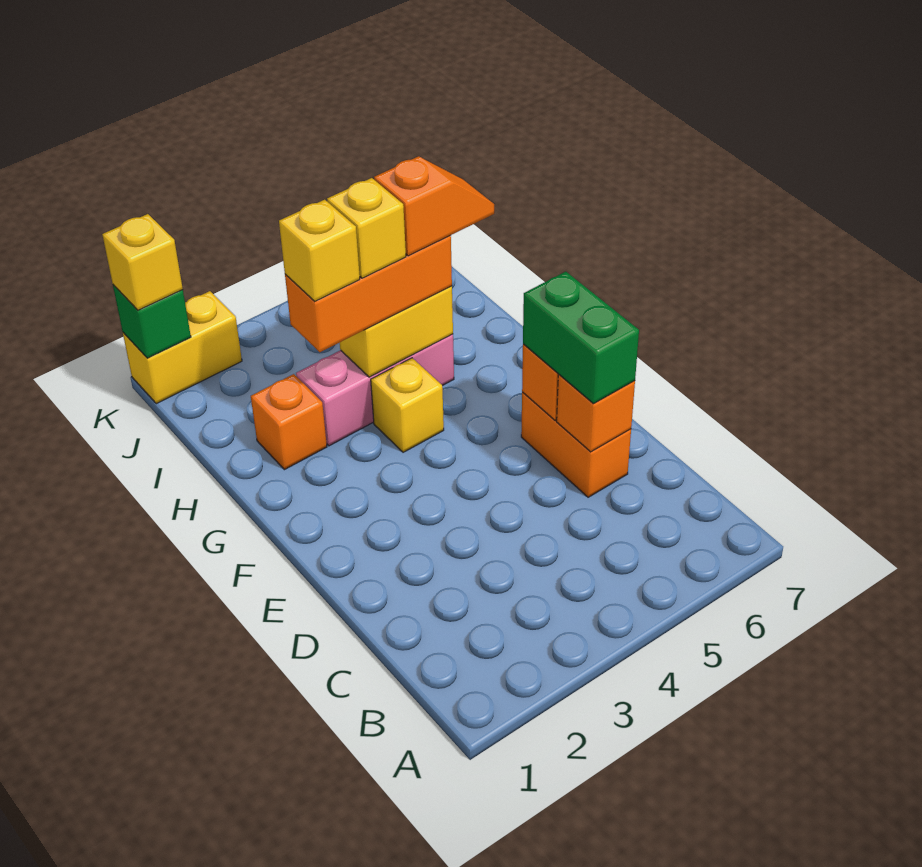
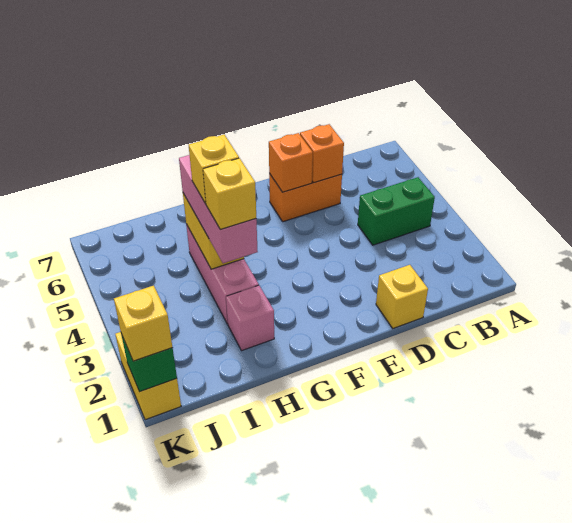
green 1x2 brick [523,272,639,404] -> green 1x2 brick moved to [358,177,435,245]
yellow 1x1 brick [371,358,444,452] -> yellow 1x1 brick moved to [376,265,428,328]
orange 1x1 brick [251,374,327,470] -> pink 1x1 brick [226,285,274,351]
orange 1x3 brick [285,235,452,352] -> pink 1x3 brick [179,155,258,263]
orange 1x2 slope [374,156,494,256] -> none

